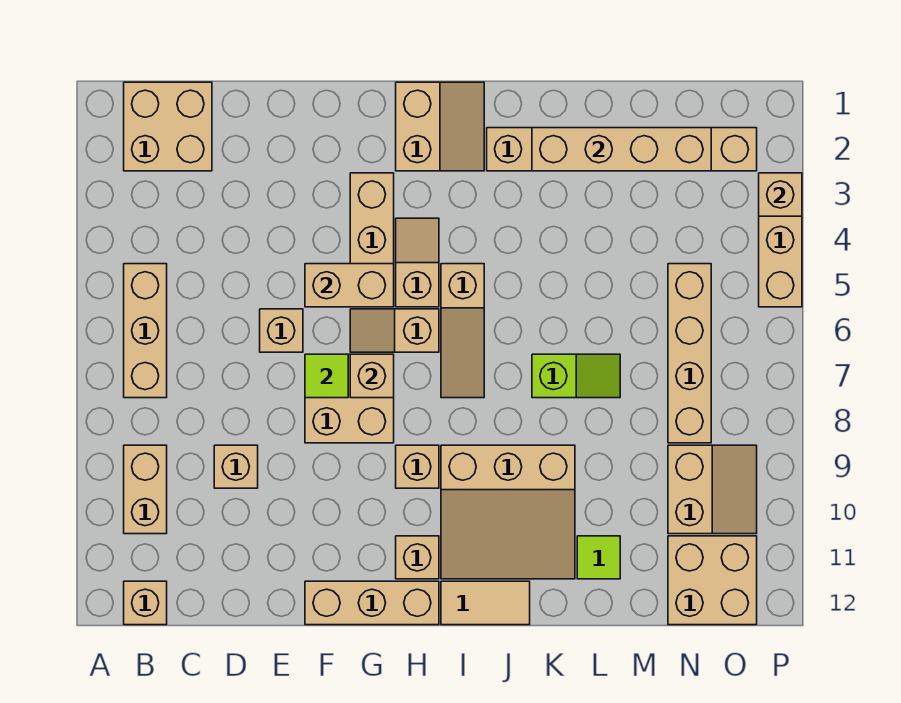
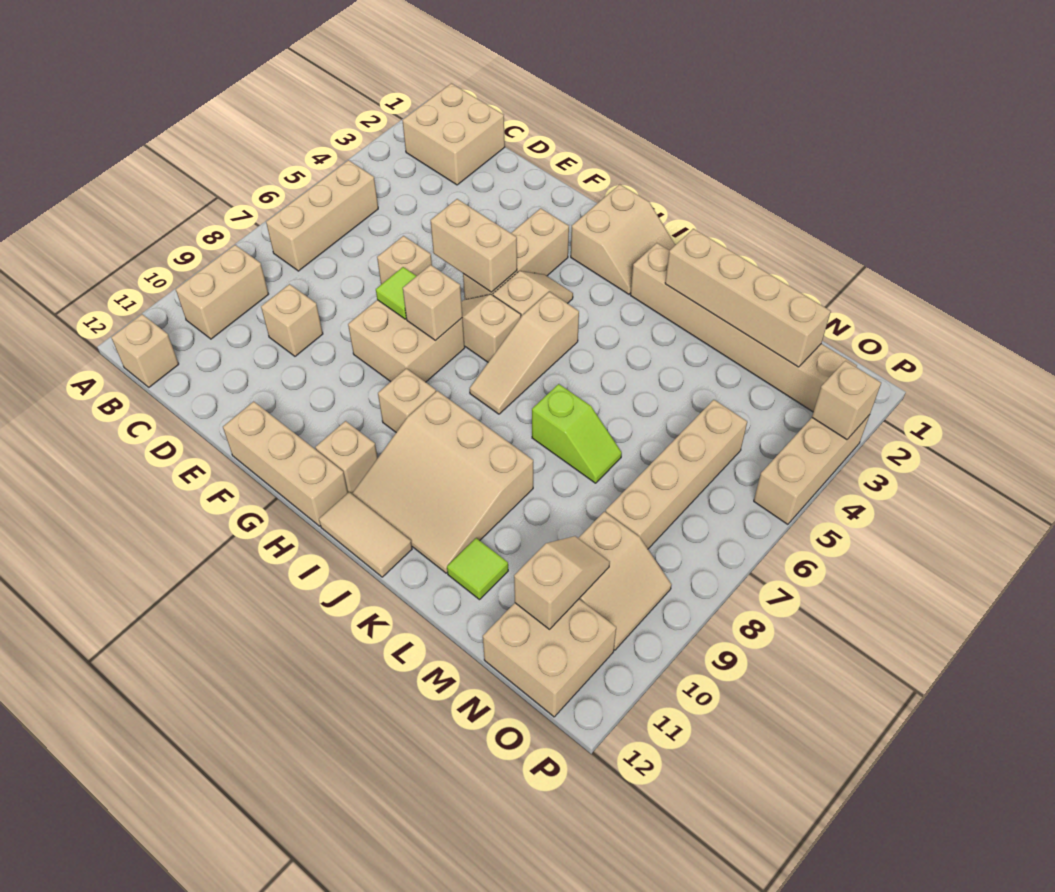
none -> tan 1x2 slope [514,536,610,629]

